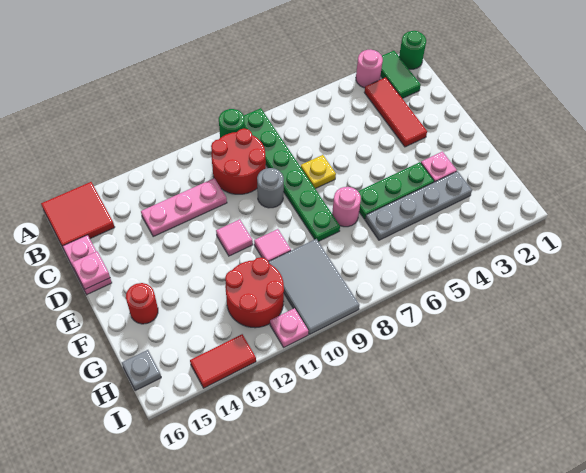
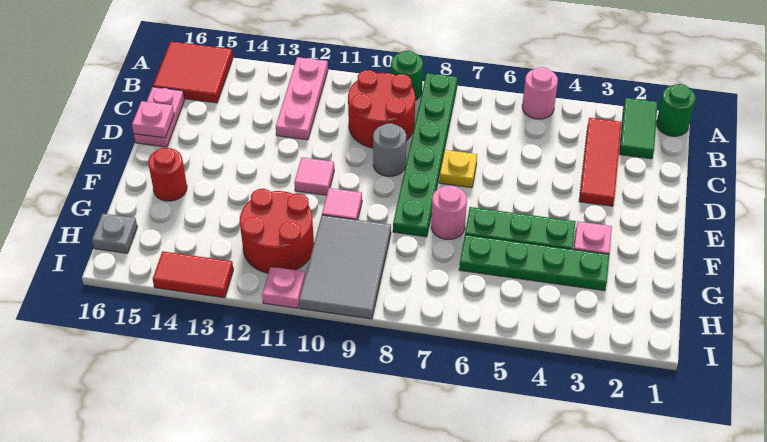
pink 1x1 round brick [356,49,383,88] -> pink 1x1 round brick moved to [522,67,558,119]
pink 1x3 plate [141,178,227,237] -> pink 1x3 plate turned to [276,57,328,140]
grey 1x4 plate [365,171,472,240] -> green 1x4 plate [459,235,609,291]

